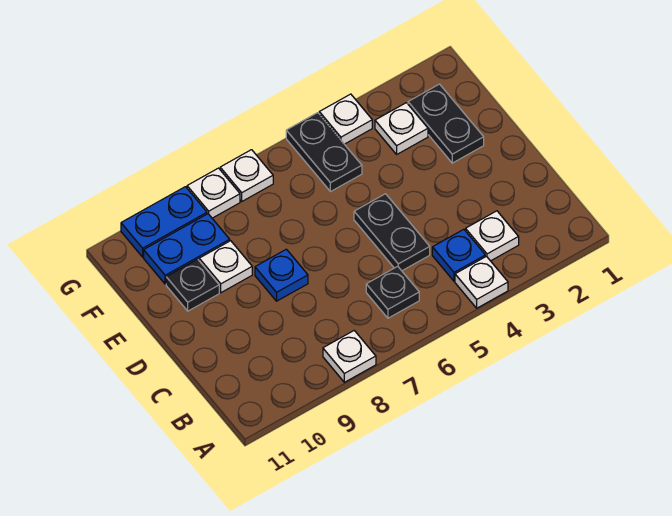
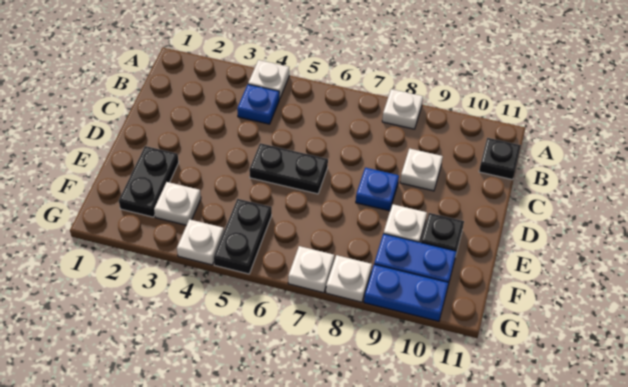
white 1x1 plate [466,211,519,261] -> white 1x1 plate moved to [400,148,443,191]
black 1x1 plate [366,266,419,318] -> black 1x1 plate moved to [479,138,521,180]
black 1x2 plate [354,194,430,271] -> black 1x2 plate turned to [249,143,328,194]

